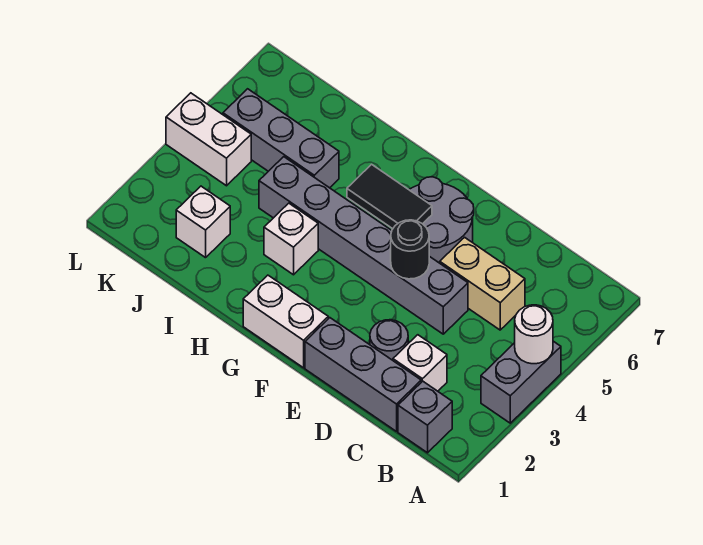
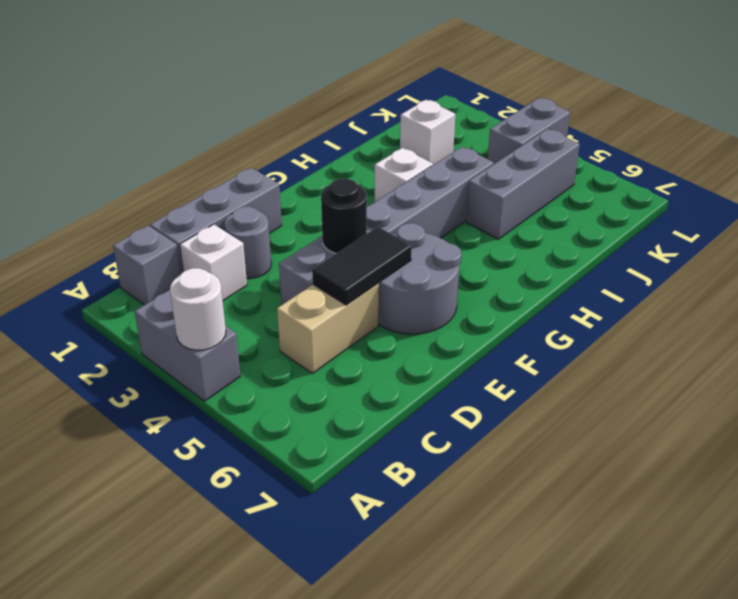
white 1x2 brick [243,275,328,368] -> none
black 1x2 tile [347,164,432,229] -> black 1x2 tile moved to [312,227,412,305]
white 1x2 brick [166,93,251,186] -> grey 1x2 brick [488,98,570,164]

